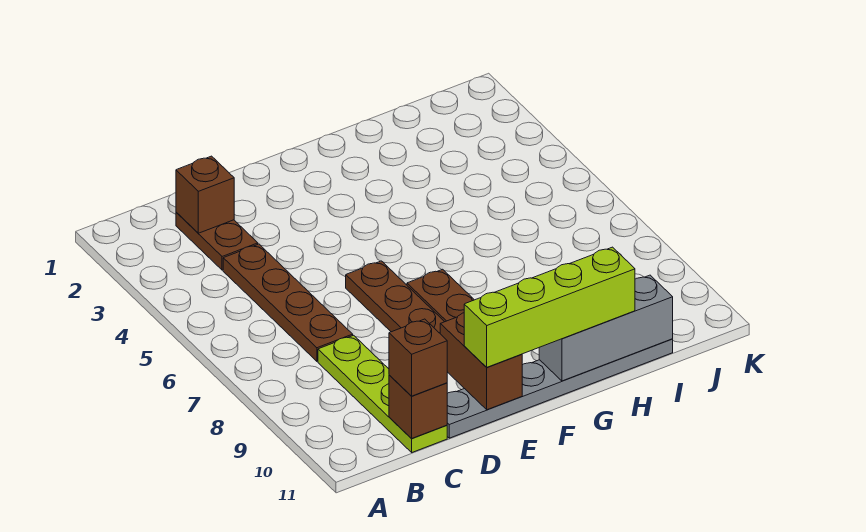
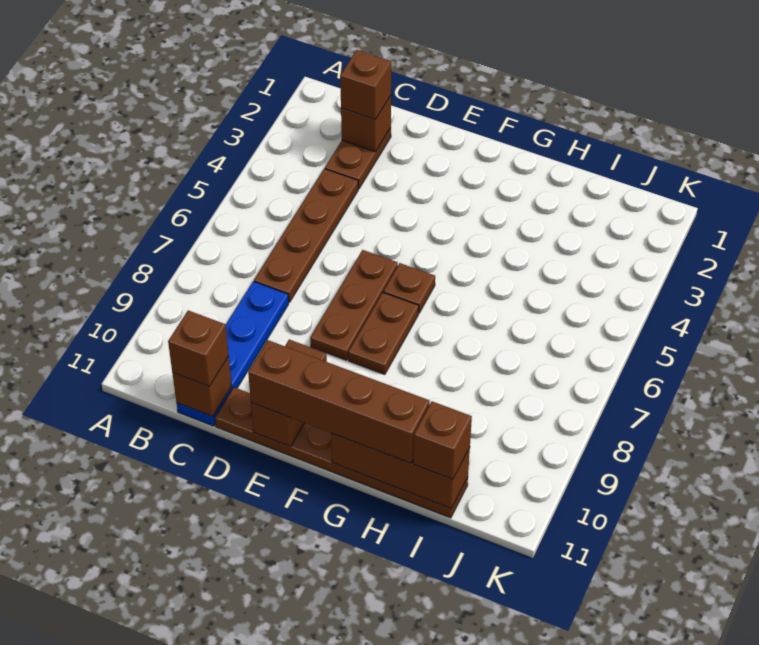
none -> brown 1x1 brick [340,50,391,119]
lime 1x4 plate [318,335,447,452] -> blue 1x4 plate [177,281,289,426]
grey 1x6 plate [447,339,673,438] -> brown 1x6 plate [215,387,468,518]
lime 1x4 brick [464,247,635,367] -> brown 1x4 brick [248,340,430,463]
none -> brown 1x1 plate [383,263,435,313]
grey 1x3 brick [539,275,673,381] -> brown 1x3 brick [331,433,470,508]
none -> brown 1x1 brick [413,401,472,479]

